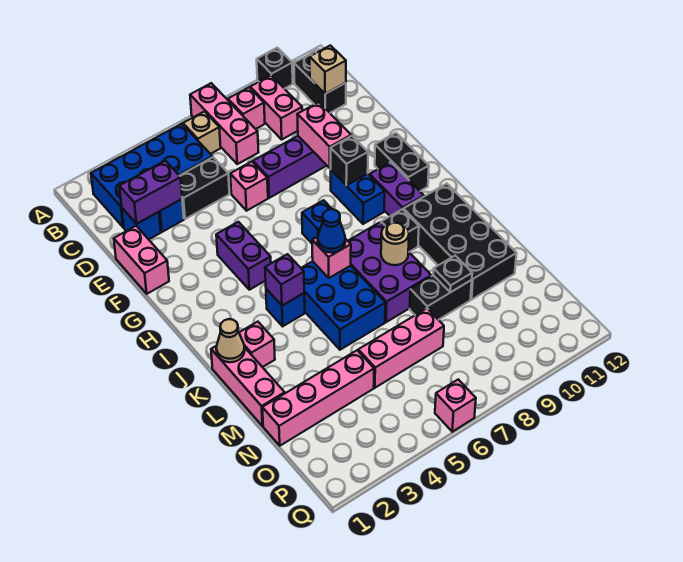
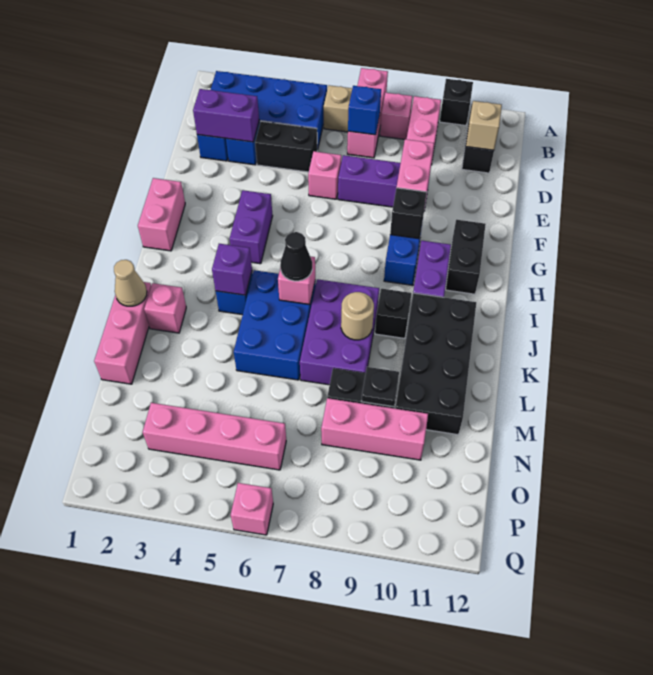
pink 1x2 brick [114,226,169,294] -> pink 1x2 brick moved to [138,178,185,251]
blue 1x1 brick [302,200,332,243] -> blue 1x1 brick moved to [348,86,381,135]
blue 1x1 cone [318,209,345,253] -> black 1x1 cone [280,232,312,281]
pink 1x4 brick [262,350,374,446] -> pink 1x4 brick moved to [143,403,286,470]
pink 1x3 brick [358,308,444,388] -> pink 1x3 brick moved to [321,398,428,460]

